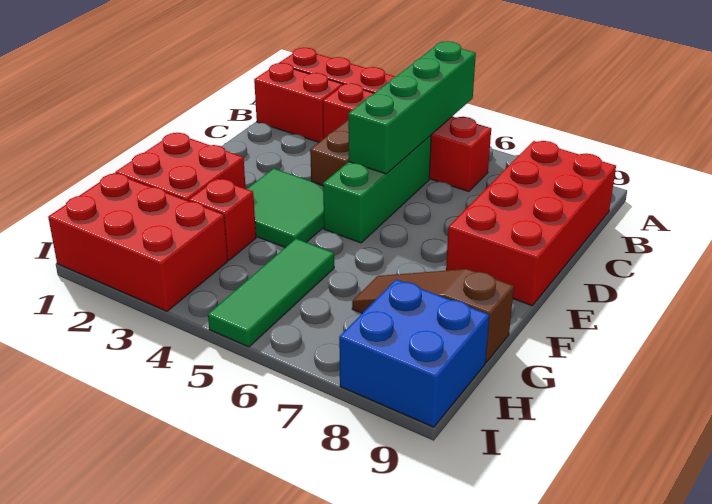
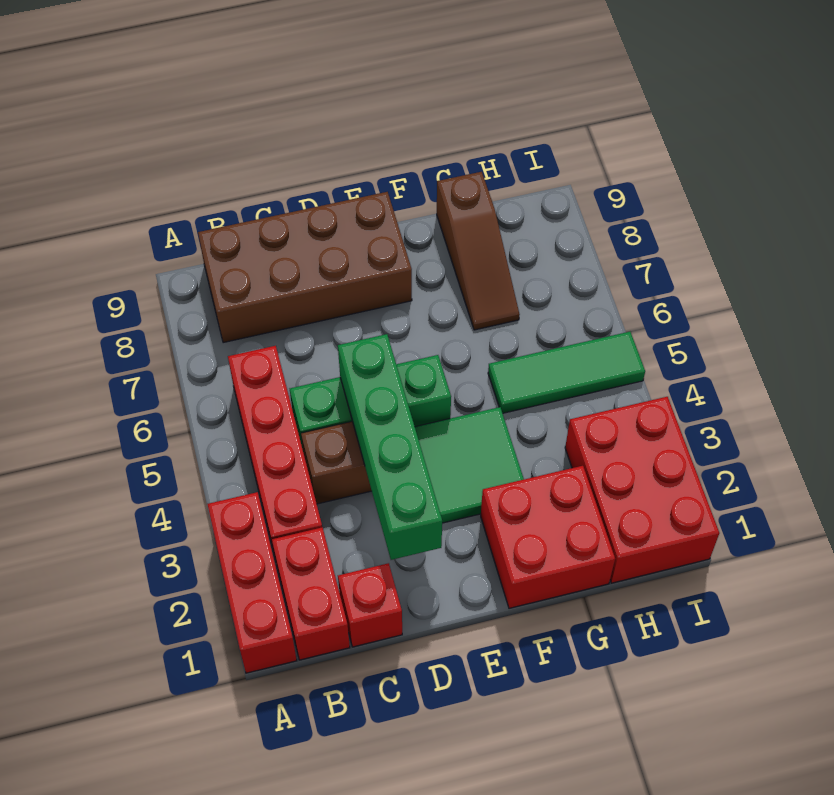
green 1x4 brick [348,41,476,174] -> green 1x4 brick turned to [338,334,442,560]
red 2x4 brick [446,141,616,305] -> brown 2x4 brick [198,192,412,343]
red 1x1 brick [189,179,256,260] -> red 1x1 brick moved to [338,563,402,647]
blue 2x2 brick [339,279,489,427] -> none

